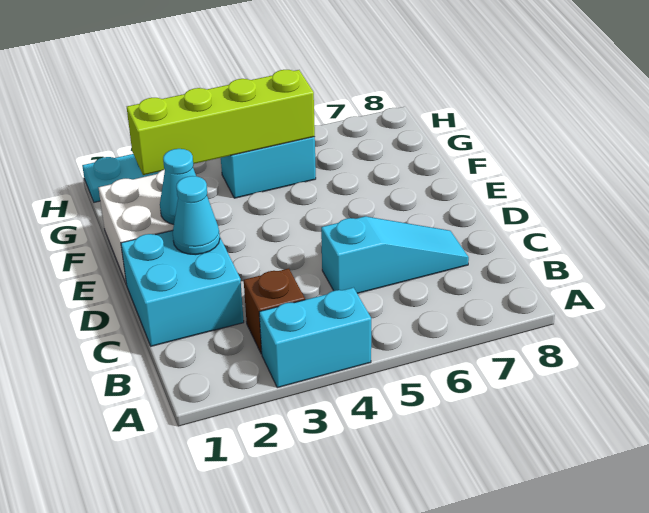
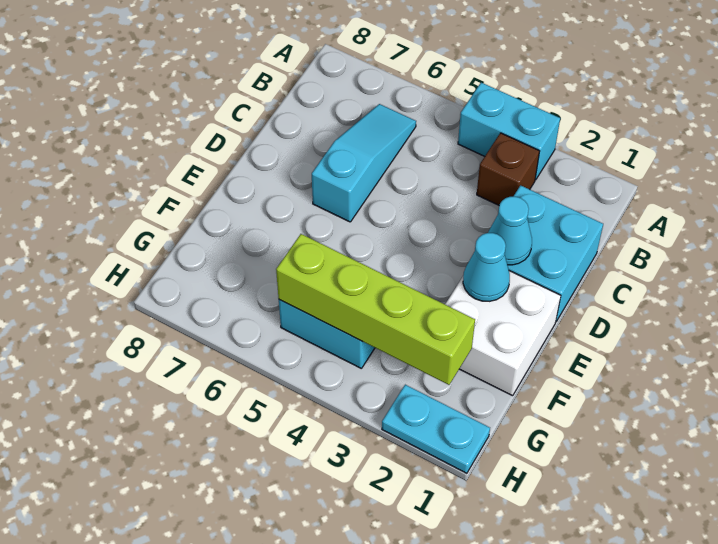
cyan 1x3 slope [321,216,469,294] -> cyan 1x3 slope turned to [312,104,416,222]

